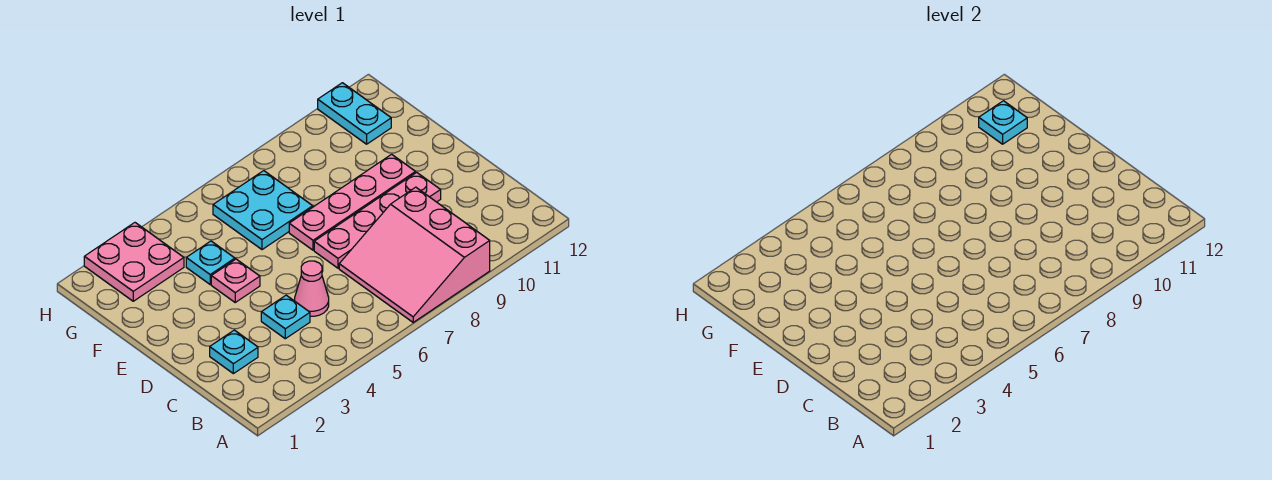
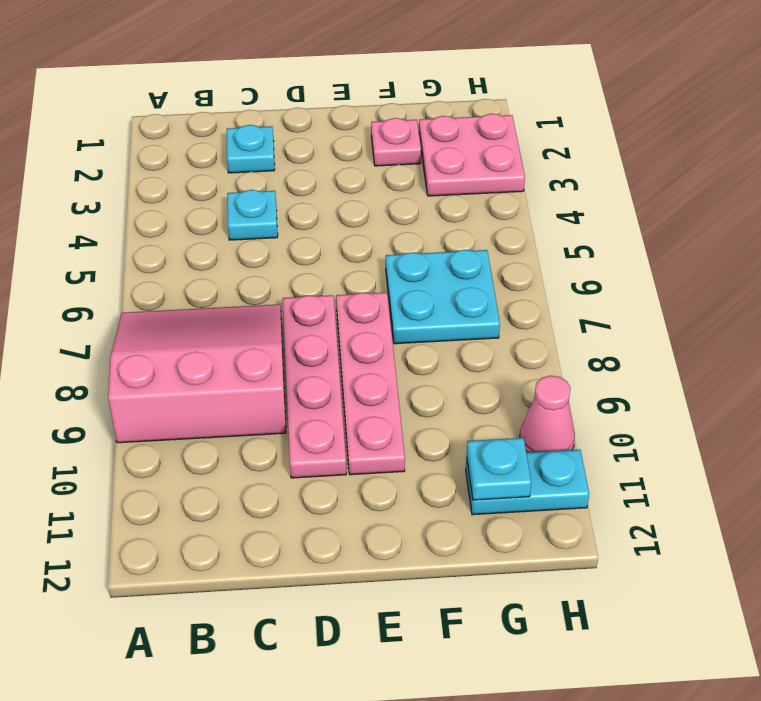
pink 1x1 cone [295,261,329,316] -> pink 1x1 cone moved to [520,376,575,453]
pink 1x1 plate [211,259,260,302] -> pink 1x1 plate moved to [371,118,421,166]
cyan 1x1 plate [186,241,235,284] -> none

